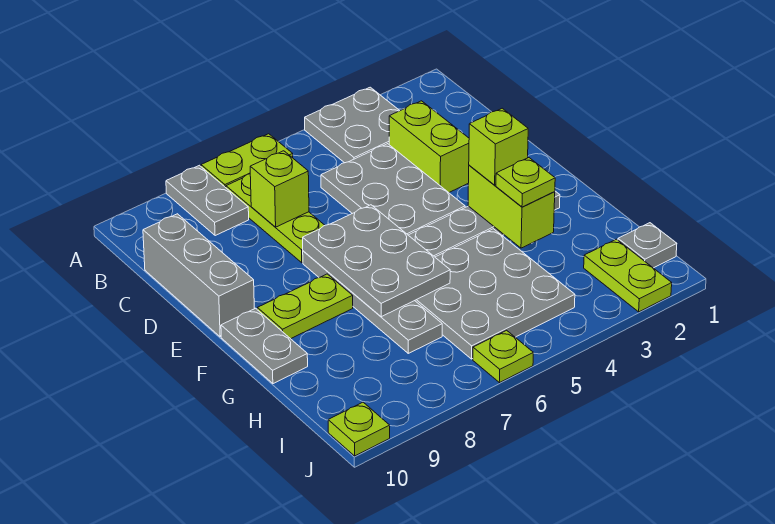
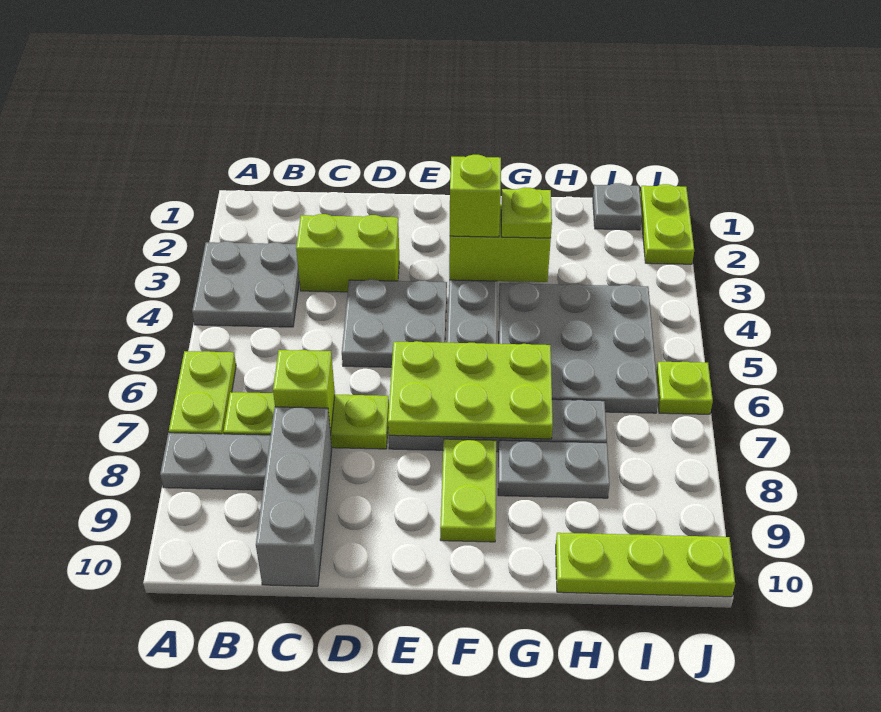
grey 2x3 plate [321,144,465,235] -> grey 2x2 plate [342,279,447,367]
grey 1x3 brick [143,214,254,337] -> grey 1x3 brick turned to [256,407,332,586]
grey 2x3 plate [303,205,450,317] -> lime 2x3 plate [388,341,553,439]
grey 1x2 plate [221,308,308,384] -> grey 1x2 plate moved to [498,440,610,498]
lime 1x2 plate [584,239,672,312] -> lime 1x2 plate turned to [640,184,694,264]
lime 1x1 plate [328,402,390,456] -> lime 1x3 plate [556,533,735,597]

